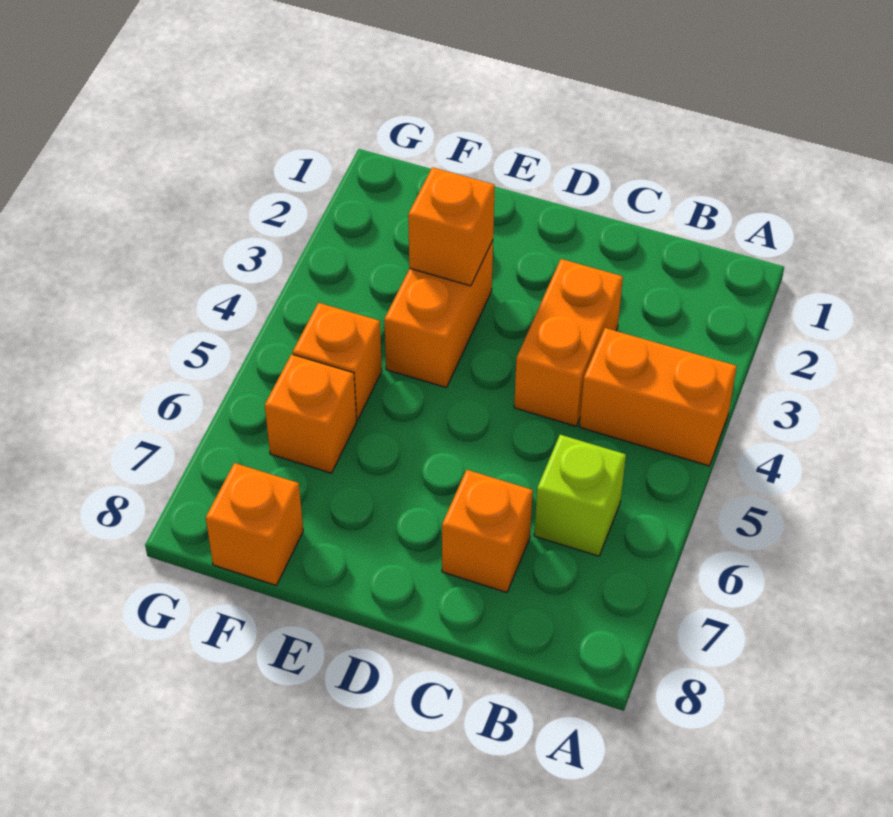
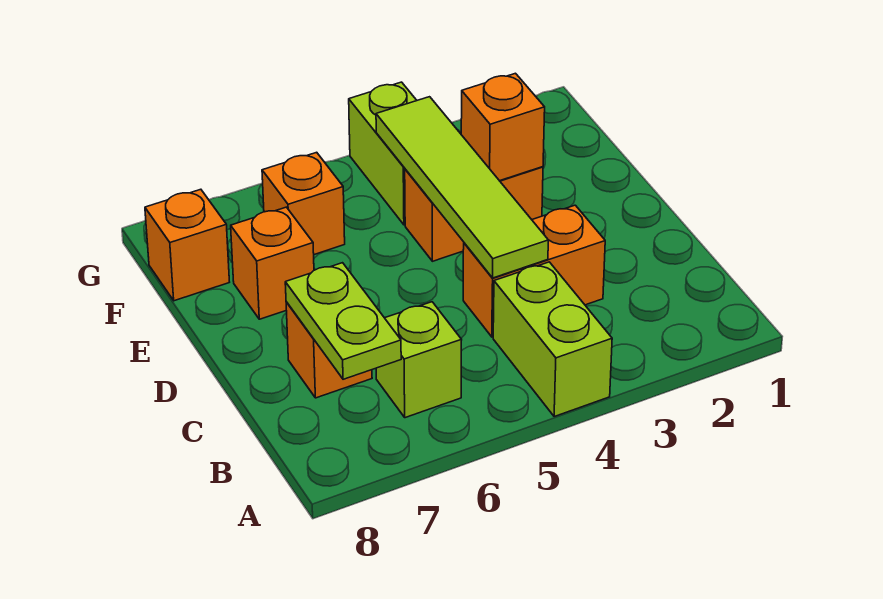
orange 1x2 brick [580,328,737,466] -> lime 1x2 brick [493,262,612,417]
none -> lime 1x2 plate [285,263,401,379]
none -> lime 1x4 tile [376,97,548,278]
none -> lime 1x2 brick [349,82,417,225]
orange 1x1 brick [293,303,382,420] -> orange 1x1 brick moved to [231,207,314,319]

